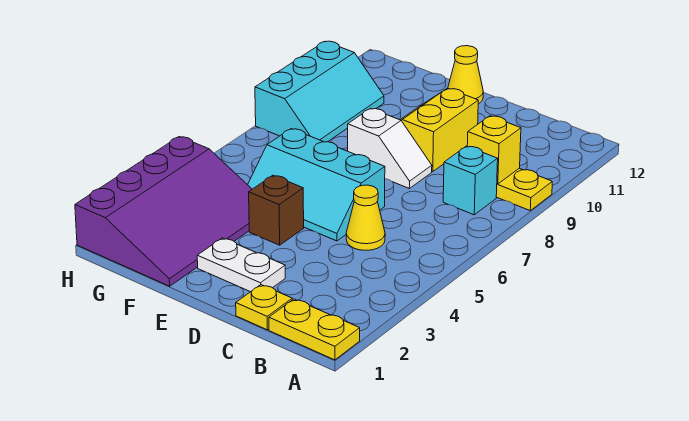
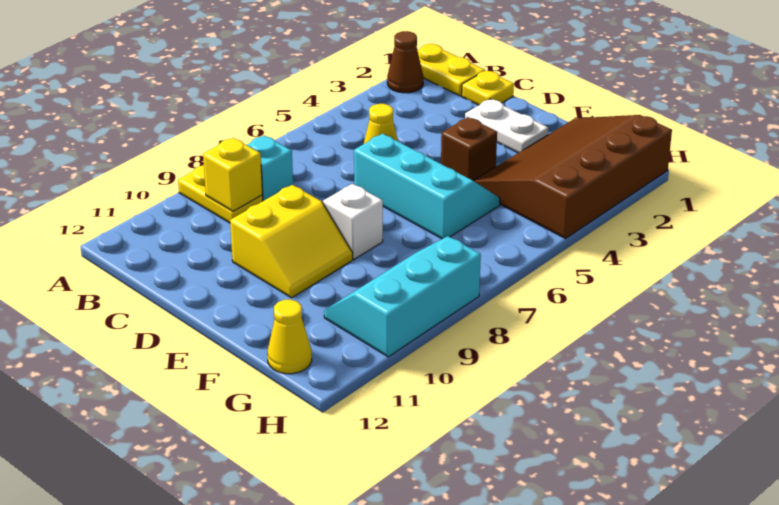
none -> brown 1x1 cone [387,31,423,93]
yellow 1x1 cone [448,46,483,104] -> yellow 1x1 cone moved to [267,300,312,374]
purple 3x4 slope [75,137,252,286] -> brown 3x4 slope [473,115,672,239]

